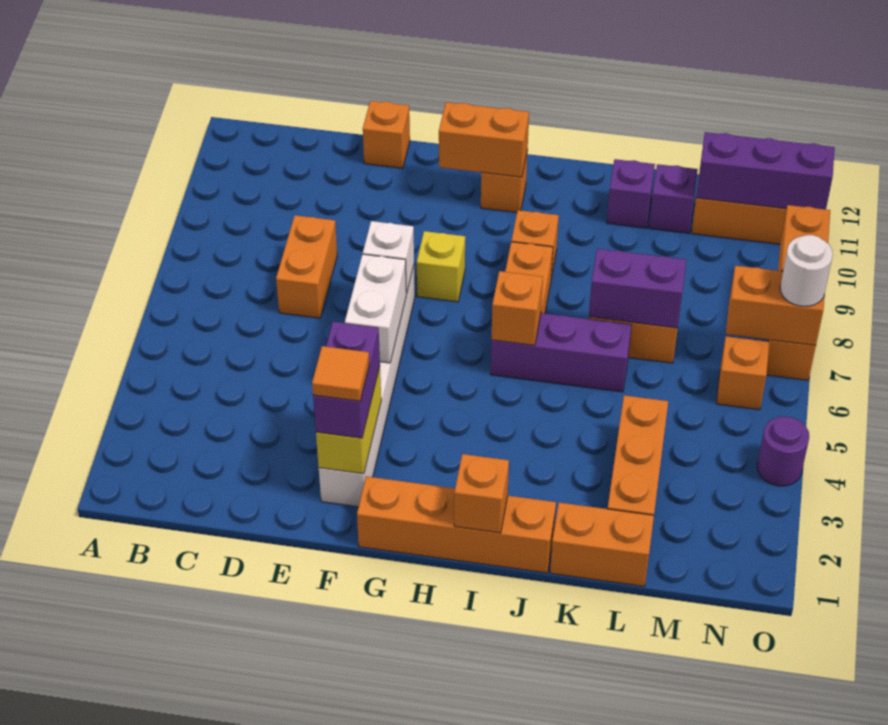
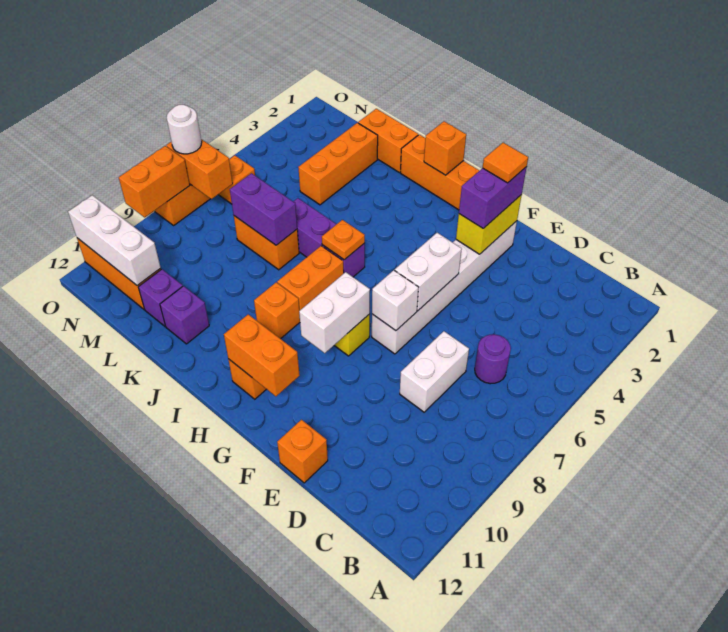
orange 1x2 brick [276,215,337,318] -> white 1x2 brick [400,331,469,412]
none -> white 1x2 brick [299,272,370,353]
orange 1x1 brick [491,271,543,345] -> orange 1x1 plate [322,220,365,260]
purple 1x3 brick [696,132,835,209] -> white 1x3 brick [68,195,161,286]
purple 1x1 round brick [757,417,809,486] -> purple 1x1 round brick moved to [475,334,511,384]

